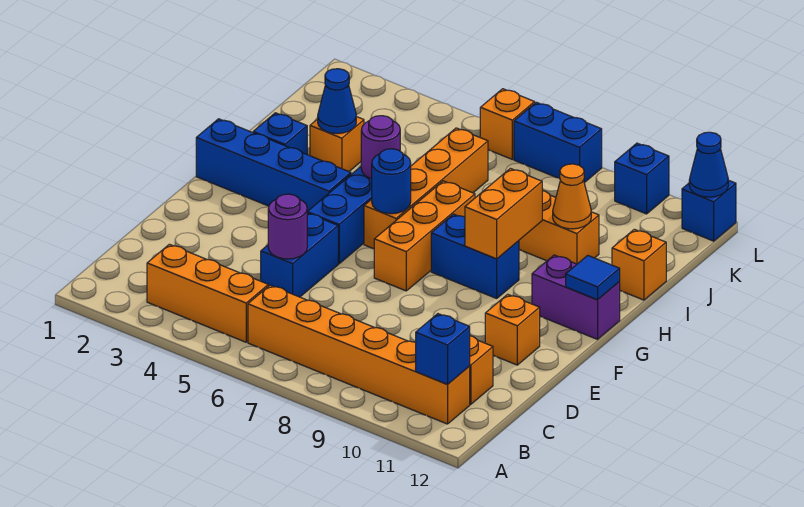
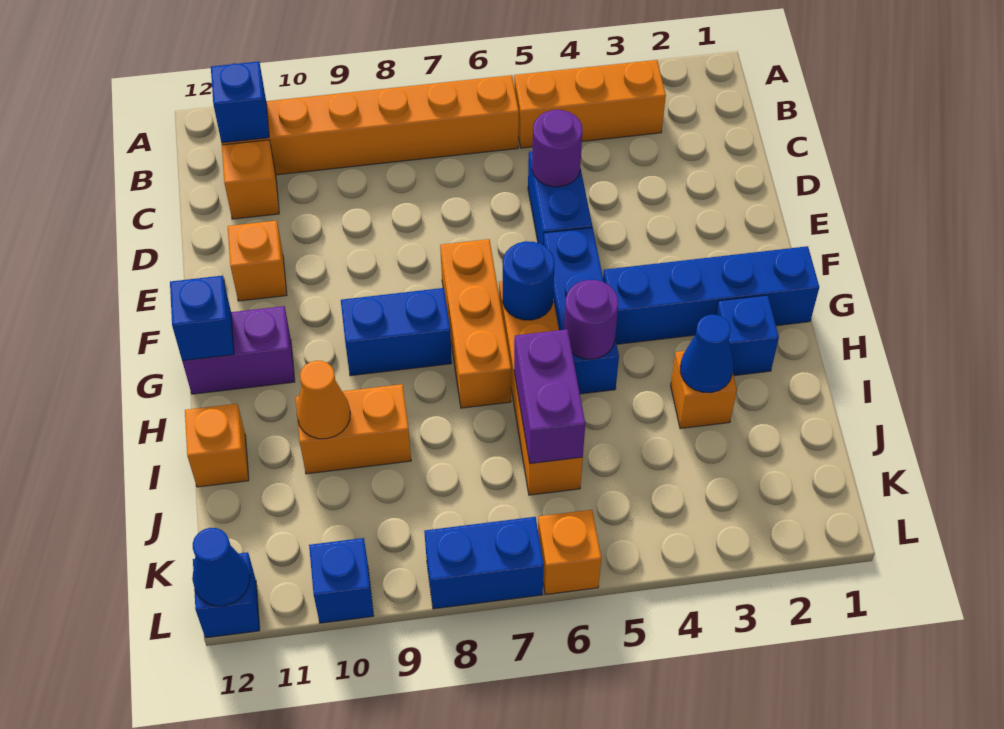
orange 1x2 brick [465,168,542,259] -> none
blue 1x1 tile [566,255,620,300] -> blue 1x1 brick [170,276,234,361]
none -> purple 1x2 brick [514,329,585,464]

